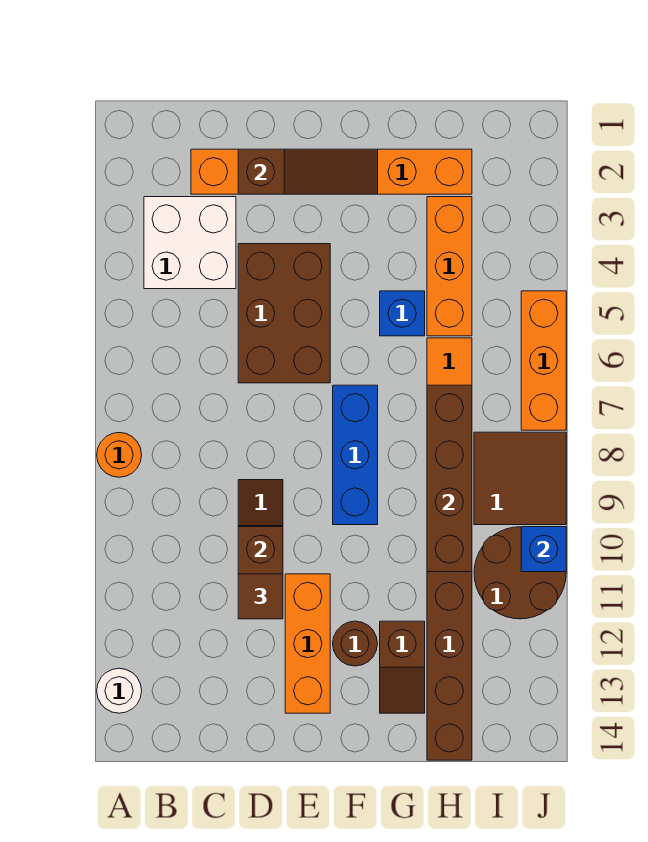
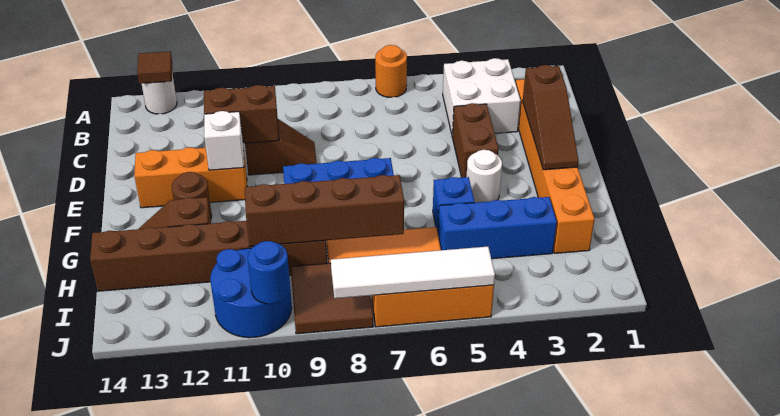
orange 1x1 round brick [97,433,142,477] -> orange 1x1 round brick moved to [375,45,407,97]
brown 2x3 brick [238,244,330,383] -> brown 1x2 brick [452,103,499,178]
brown 1x1 tile [238,574,283,619] -> brown 1x1 tile moved to [137,51,172,84]
none -> white 1x1 brick [204,111,244,170]
none -> white 1x1 round brick [467,150,502,203]
orange 1x3 brick [427,197,472,336] -> blue 1x3 brick [438,197,557,259]
brown 2x2 round brick [474,527,566,619] -> blue 2x2 round brick [210,248,292,338]
none -> white 1x4 tile [331,247,495,298]
blue 1x1 brick [521,527,566,572] -> blue 1x1 round brick [248,241,290,304]

